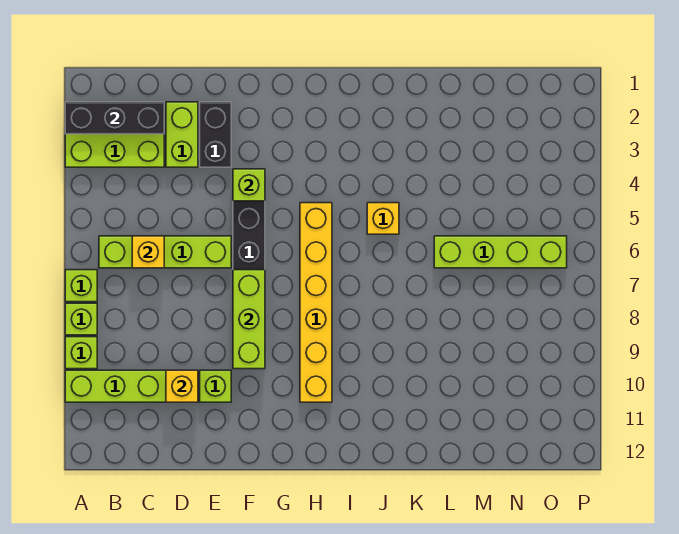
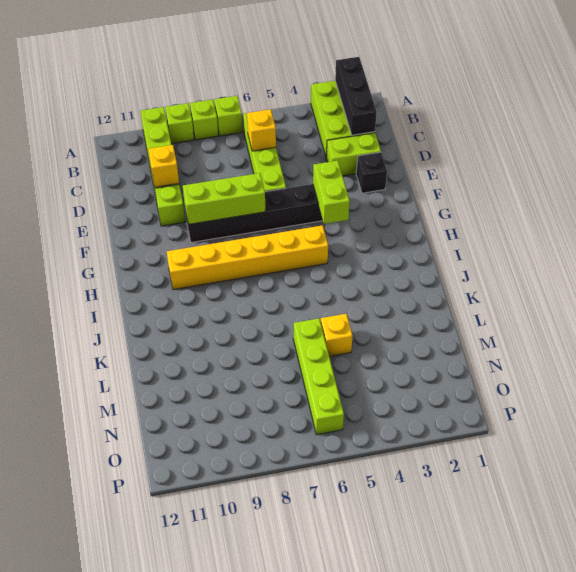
black 1x2 brick [200,102,231,167] -> black 1x1 brick [356,152,387,193]
lime 1x1 brick [233,169,265,201] -> lime 1x2 brick [313,161,350,224]
yellow 1x1 brick [367,203,399,234] -> yellow 1x1 brick moved to [321,314,353,356]

